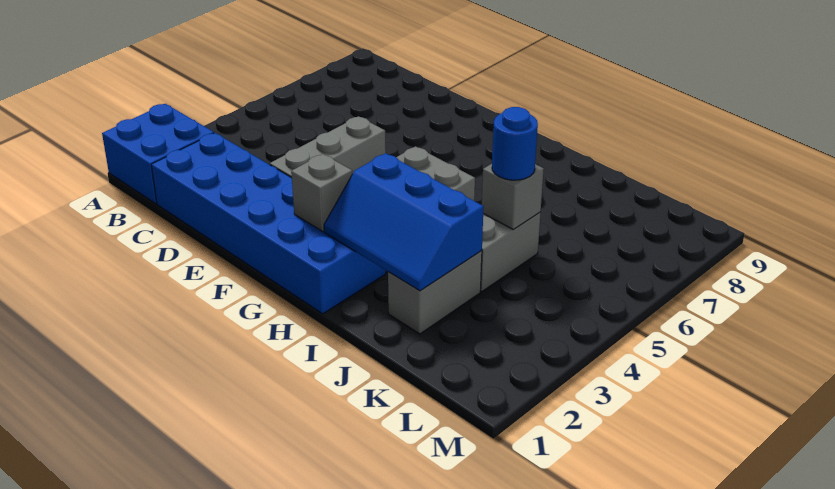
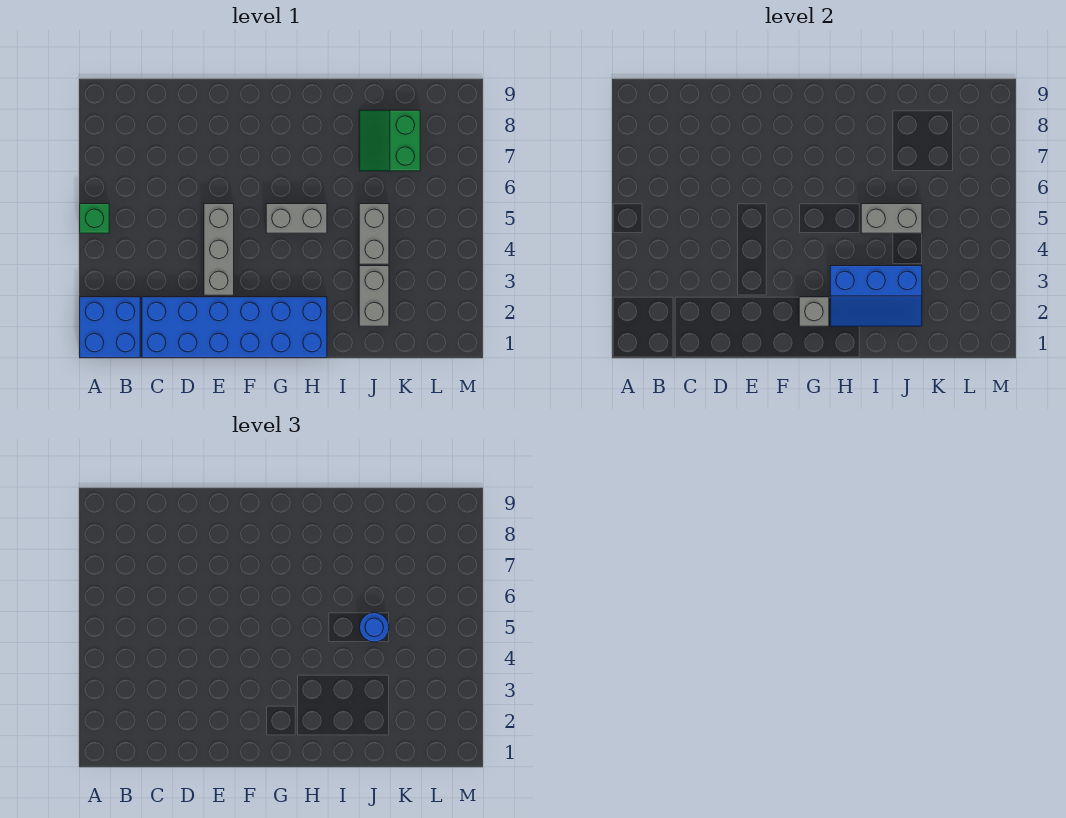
none -> green 1x1 brick [80,204,109,233]
grey 1x1 brick [482,164,544,230] -> grey 1x2 brick [861,204,922,233]
none -> green 2x2 slope [359,110,420,171]

